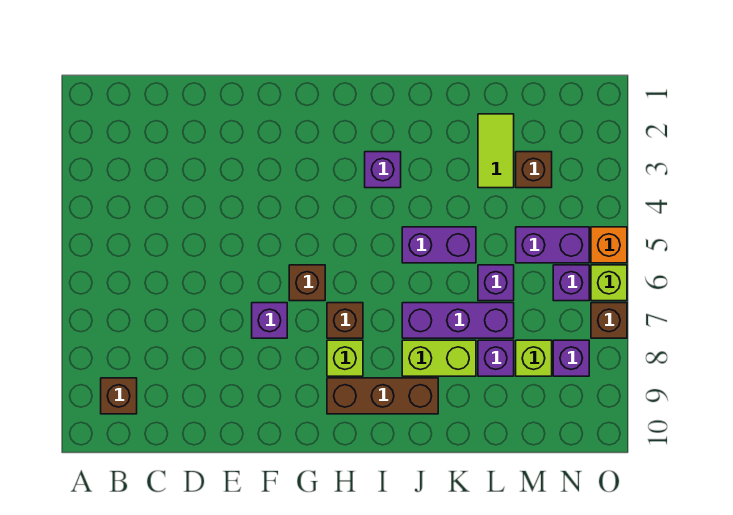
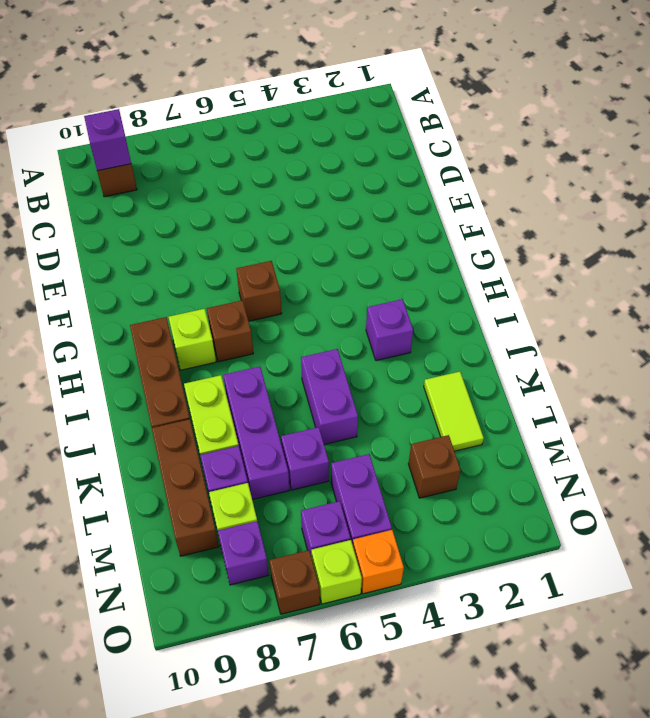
purple 1x1 brick [252,303,287,338] -> purple 1x1 brick moved to [84,109,131,171]
none -> brown 1x3 brick [152,419,219,556]
lime 1x2 tile [478,114,514,188] -> lime 1x2 tile turned to [424,372,484,451]

